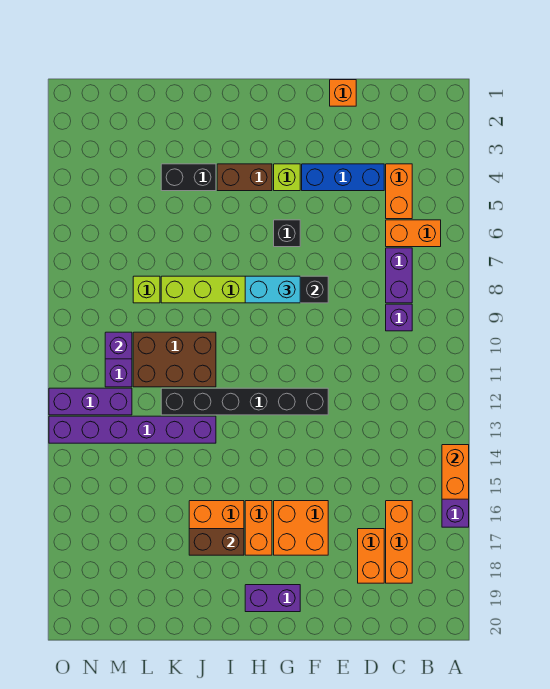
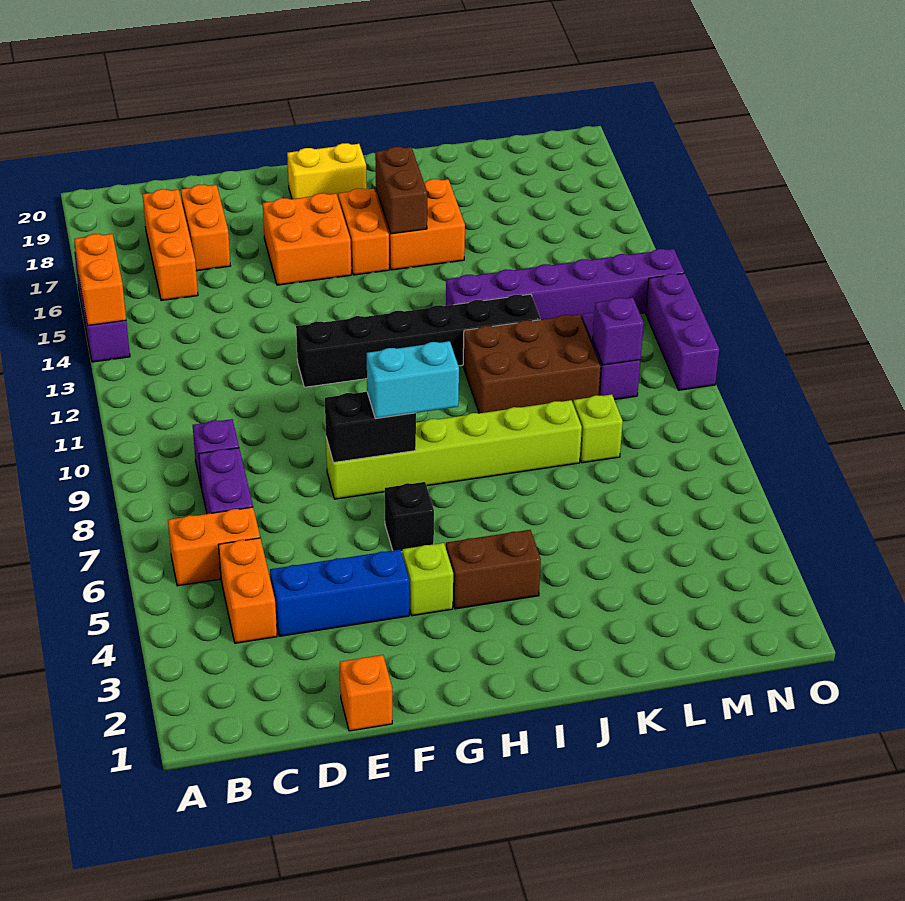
purple 1x2 brick [245,585,300,612] -> yellow 1x2 brick [287,143,367,199]
brown 1x2 brick [189,529,244,555] -> brown 1x2 brick turned to [375,147,427,234]
black 1x2 brick [161,164,216,191] -> none
purple 1x3 brick [49,388,132,415] -> purple 1x3 brick turned to [646,273,719,390]

